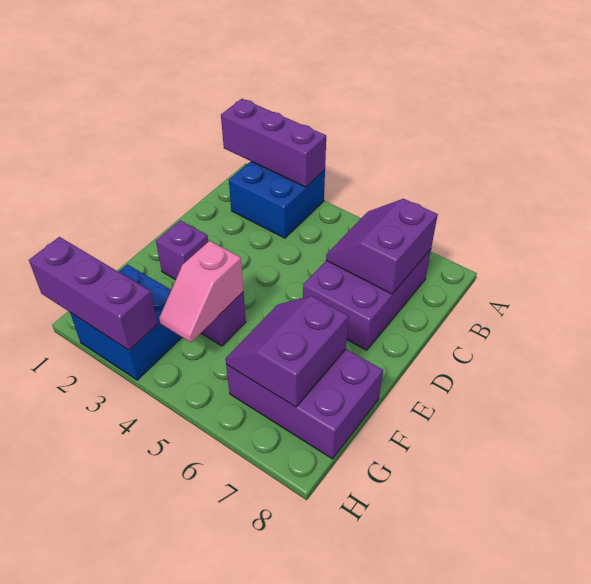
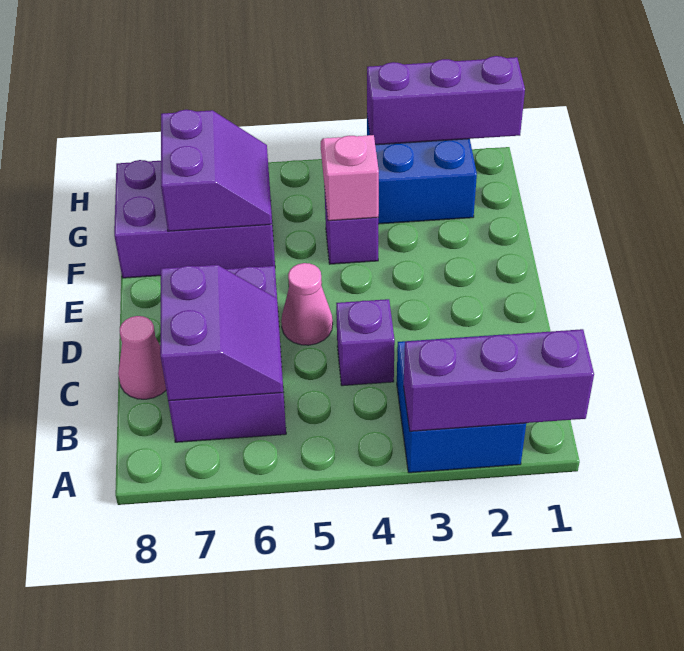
none -> pink 1x1 cone [118,316,166,399]
none -> pink 1x1 cone [281,263,333,345]
purple 1x1 brick [156,220,208,280] -> purple 1x1 brick moved to [336,299,395,386]

